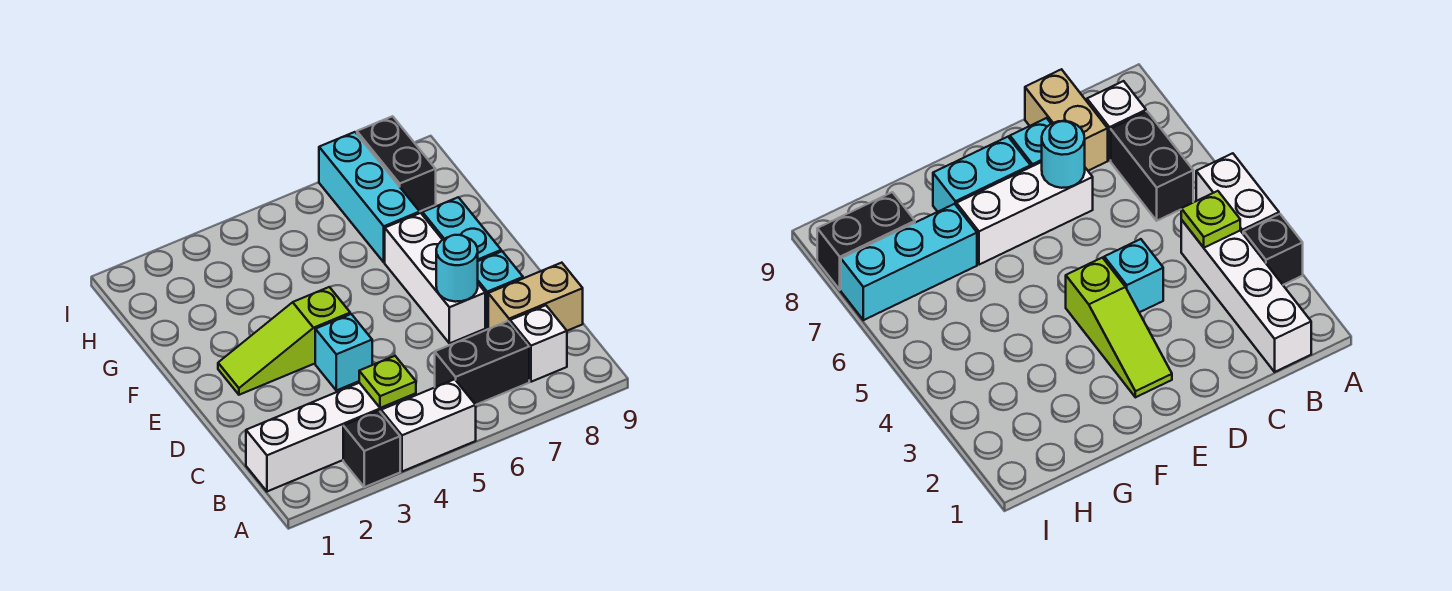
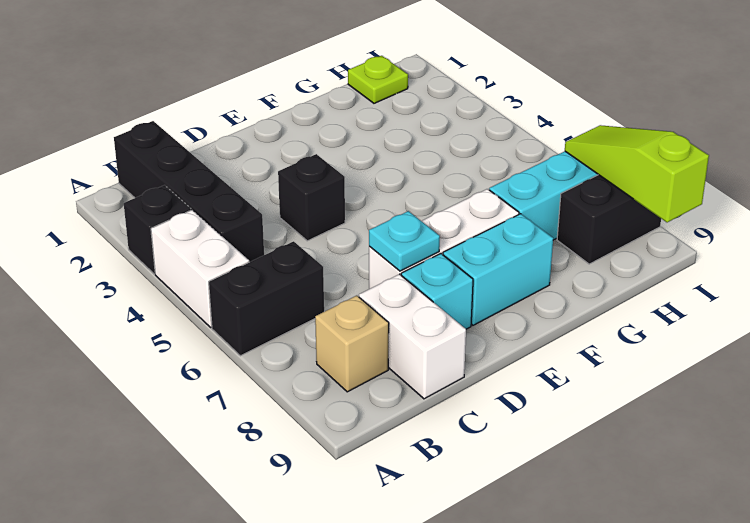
white 1x4 brick [246,383,416,491] -> black 1x4 brick [114,121,264,262]
lime 1x1 plate [359,356,416,408] -> lime 1x1 plate moved to [348,56,408,103]
black 1x2 brick [435,321,529,405] -> black 1x2 brick turned to [209,241,324,356]
white 1x1 brick [510,305,567,382] -> tan 1x1 brick [315,296,389,392]
tan 1x2 brick [488,263,583,331] -> white 1x2 brick [359,274,466,399]
cyan 1x1 brick [315,314,372,390] -> black 1x1 brick [278,154,345,241]
cyan 1x1 round brick [436,235,478,302] -> cyan 1x1 plate [369,211,440,271]
lime 1x3 slope [218,287,350,395] -> lime 1x3 slope moved to [565,125,709,222]

